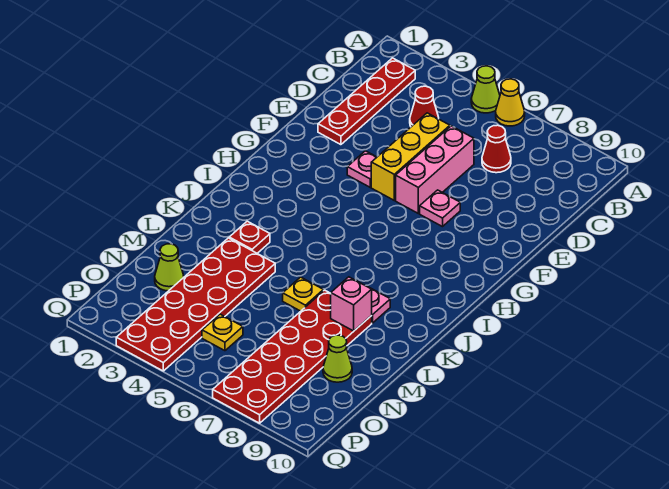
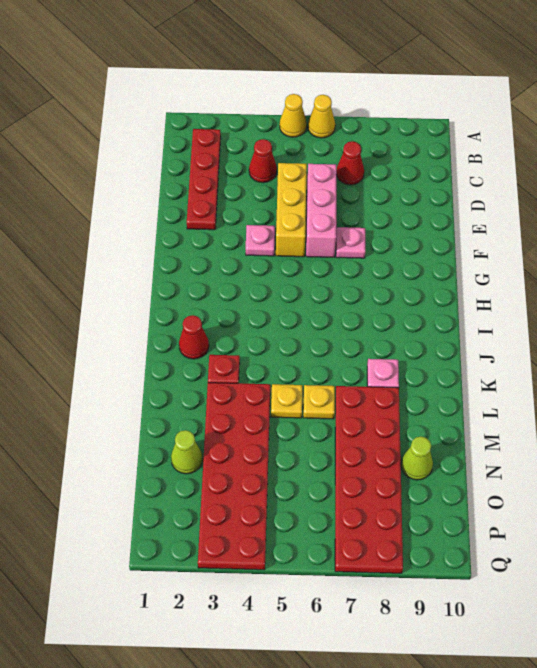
lime 1x1 cone [471,66,500,113] -> yellow 1x1 cone [280,94,307,137]
none -> red 1x1 cone [179,315,209,359]
pink 1x1 brick [331,277,372,331] -> none
yellow 1x1 plate [202,314,243,351] -> yellow 1x1 plate moved to [271,384,302,418]

